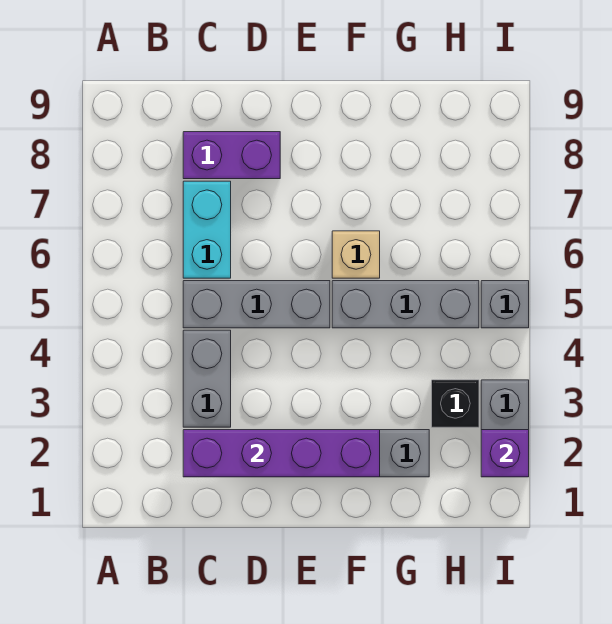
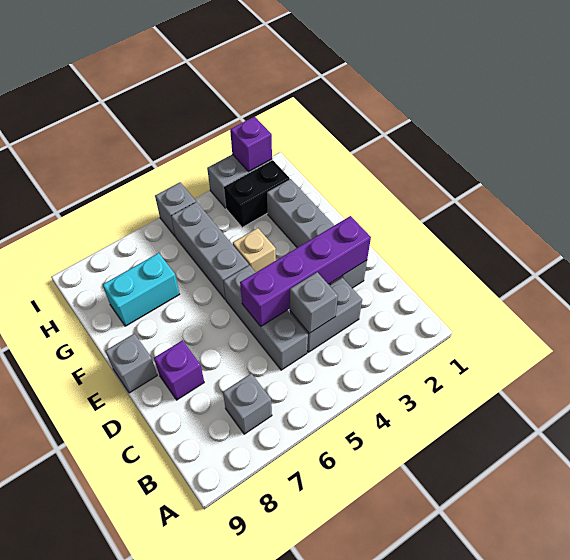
none -> grey 1x1 brick [223,374,272,434]
purple 1x4 brick [183,430,380,477] -> purple 1x4 brick turned to [240,216,371,326]
none -> grey 1x1 brick [290,272,338,333]
cyan 1x2 brick [183,181,231,278] -> cyan 1x2 brick moved to [103,253,179,326]
purple 1x2 brick [183,132,280,179] -> purple 1x1 brick [154,340,204,400]
none -> grey 1x1 brick [105,334,157,393]
tan 1x1 brick [332,231,380,278] -> tan 1x1 brick moved to [233,228,276,272]
black 1x1 brick [432,380,479,427] -> black 1x2 brick [224,160,290,228]

